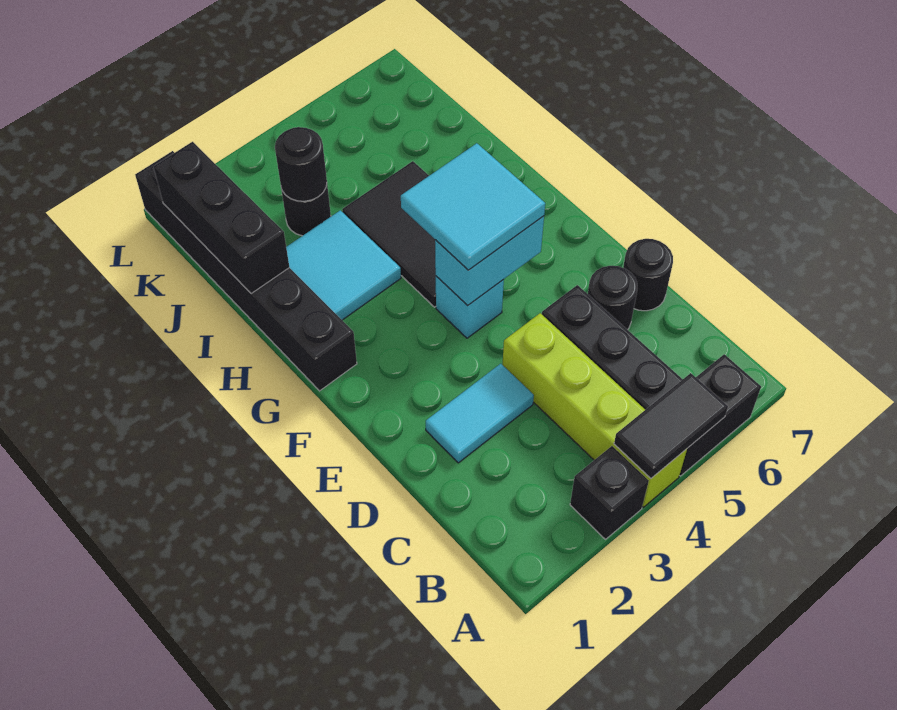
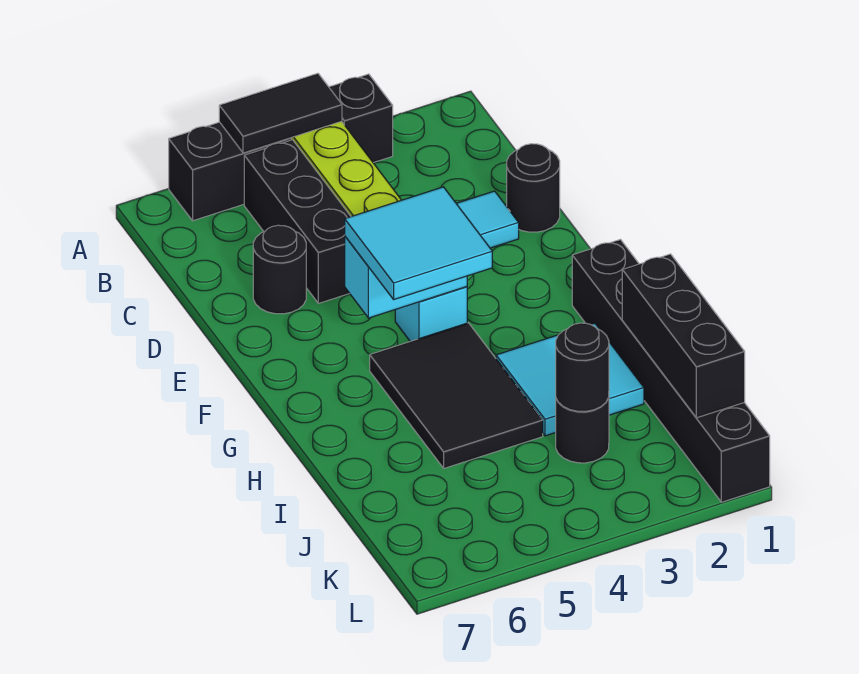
black 1x1 round brick [623,239,673,311] -> black 1x1 round brick moved to [507,144,560,232]

